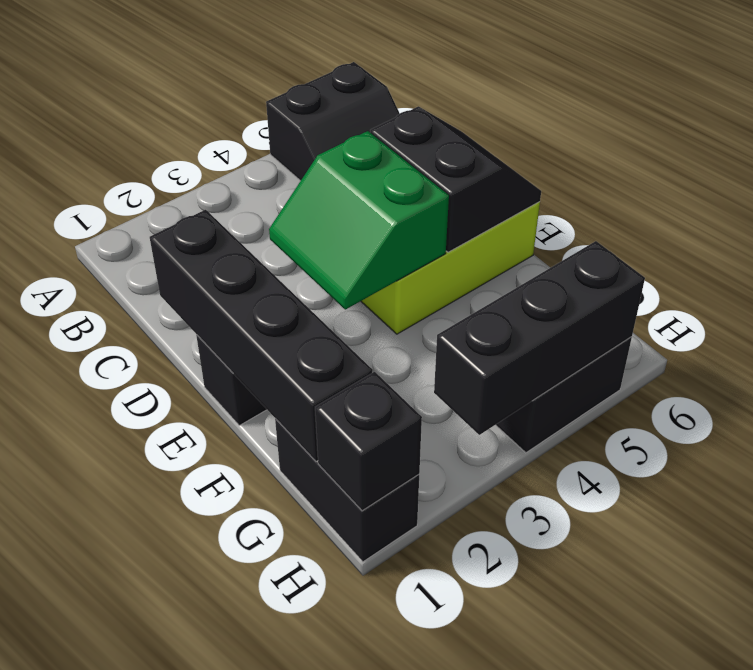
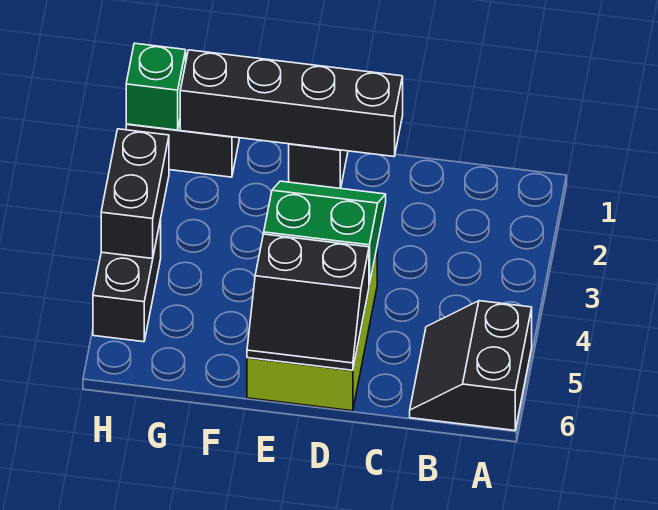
black 1x1 brick [315,372,422,511] -> green 1x1 brick [126,43,186,130]
black 1x3 brick [434,241,645,435] -> black 1x2 brick [101,129,169,259]

